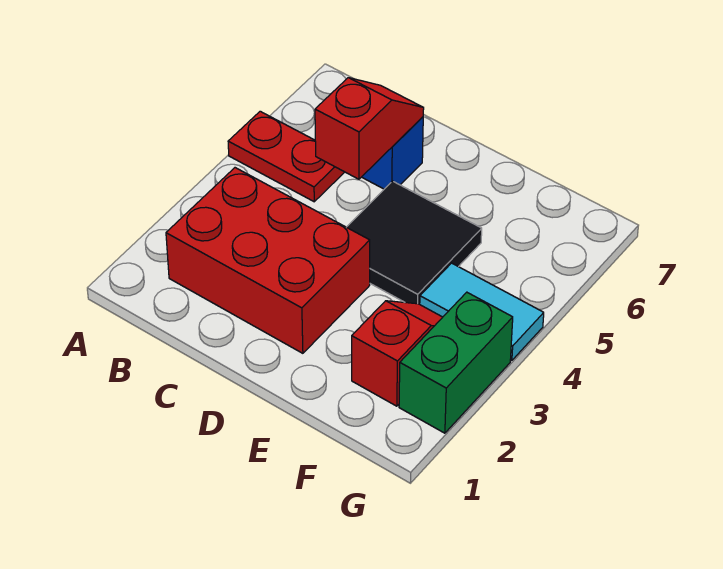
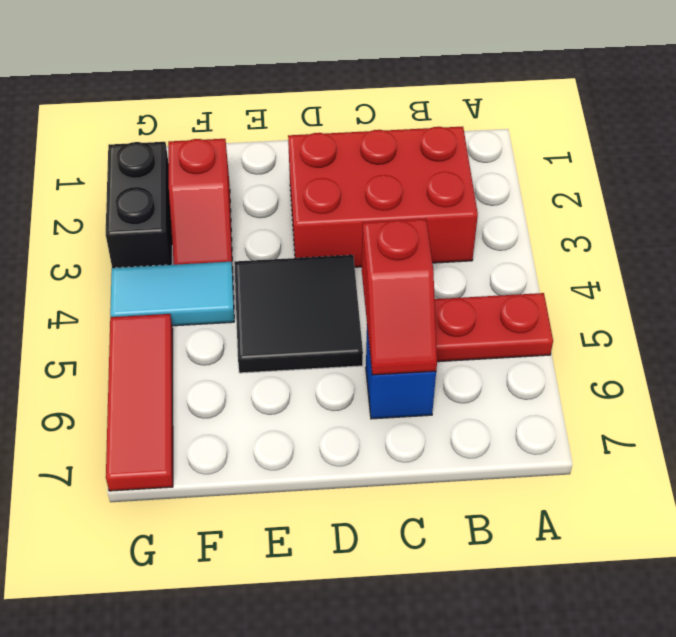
green 1x2 brick [399,292,513,433] -> black 1x2 brick [106,142,172,268]
none -> red 1x3 tile [106,314,173,491]

